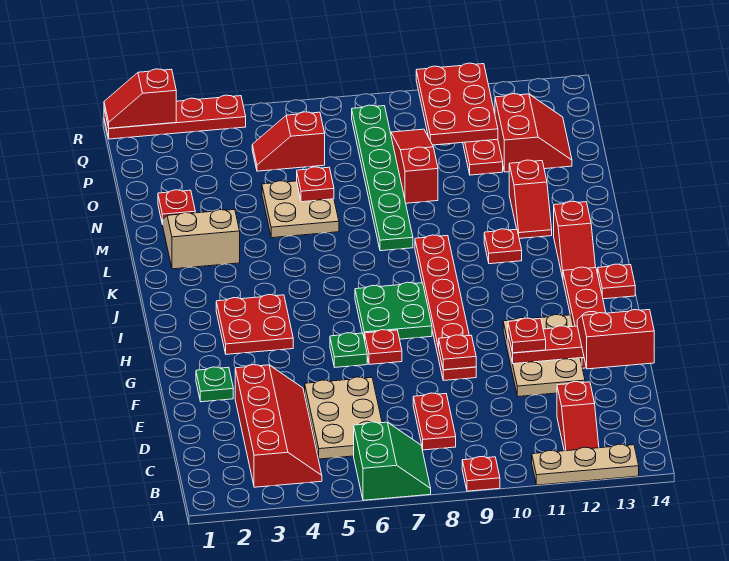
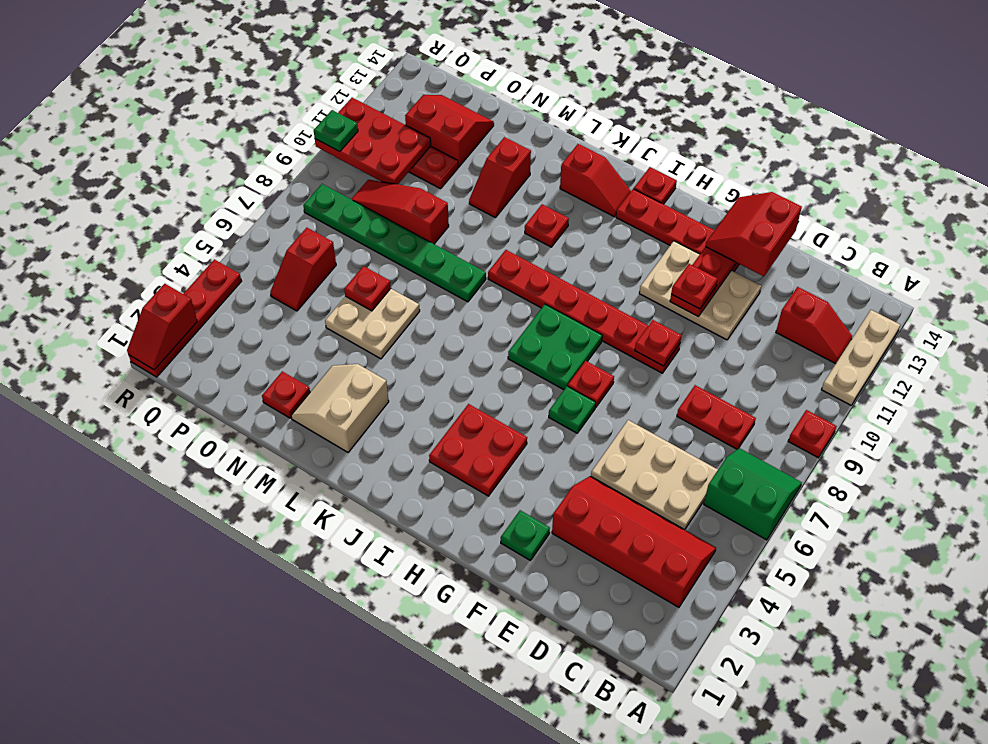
red 1x2 slope [509,160,552,239] -> red 1x2 slope turned to [469,137,531,217]
none -> green 1x1 plate [314,110,358,151]

